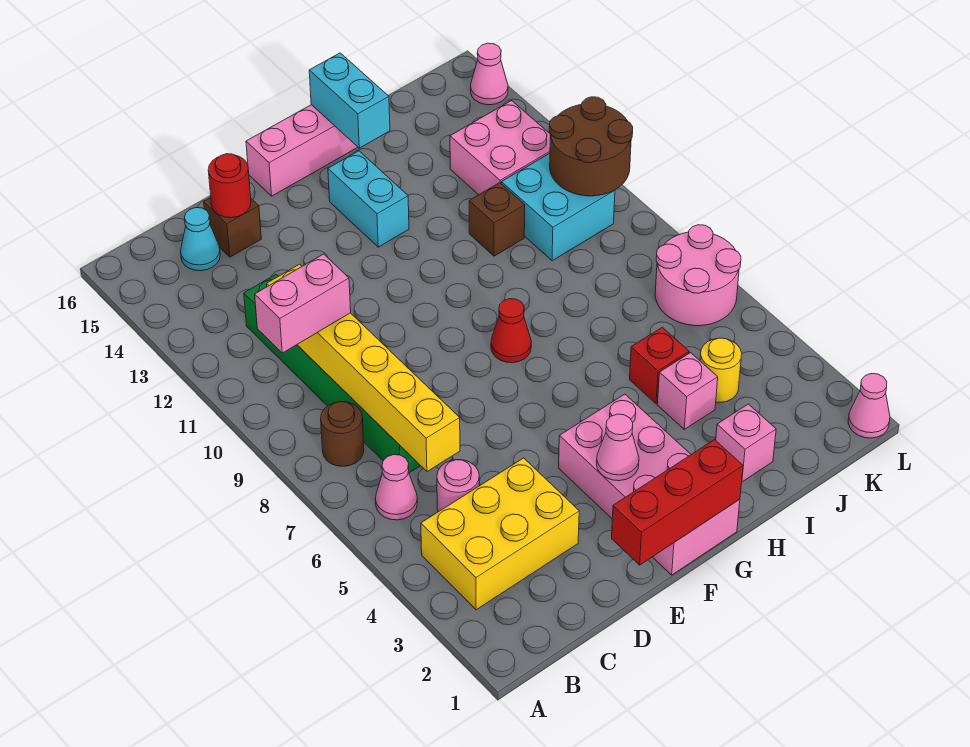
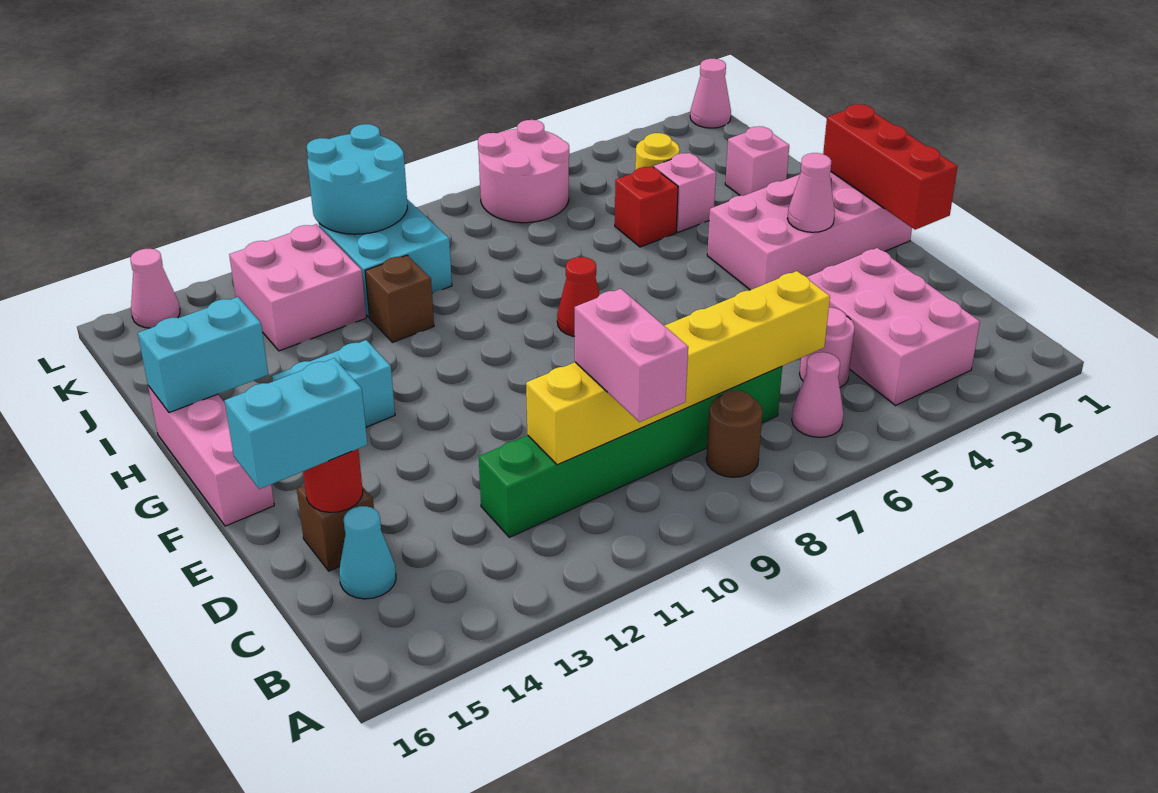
yellow 2x3 brick [421,458,579,610] -> pink 2x3 brick [807,248,980,406]
none -> cyan 1x2 brick [225,358,367,489]
brown 2x2 round brick [549,97,633,196] -> cyan 2x2 round brick [307,124,407,234]

